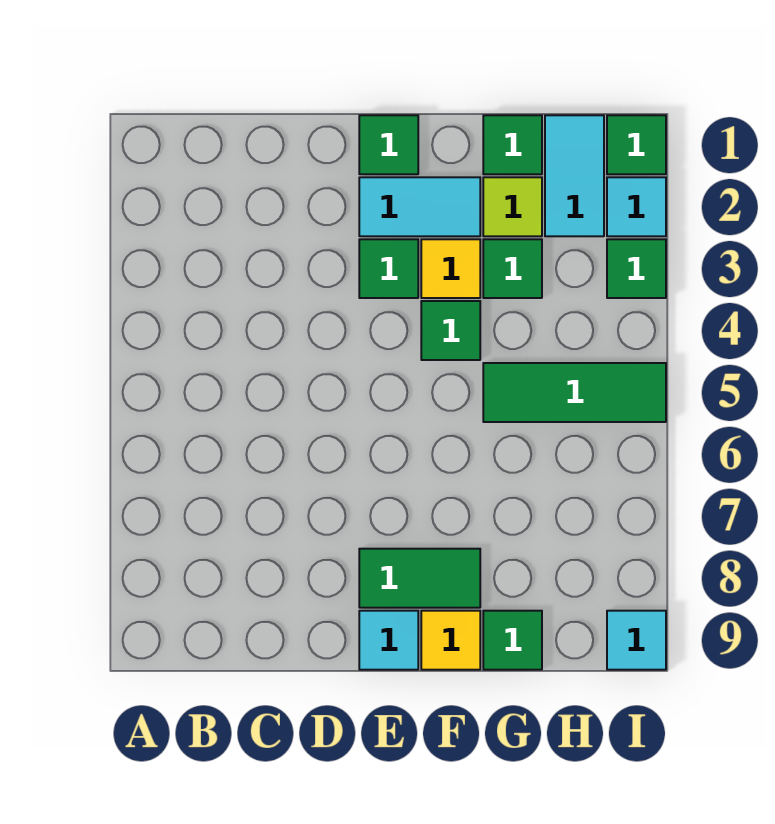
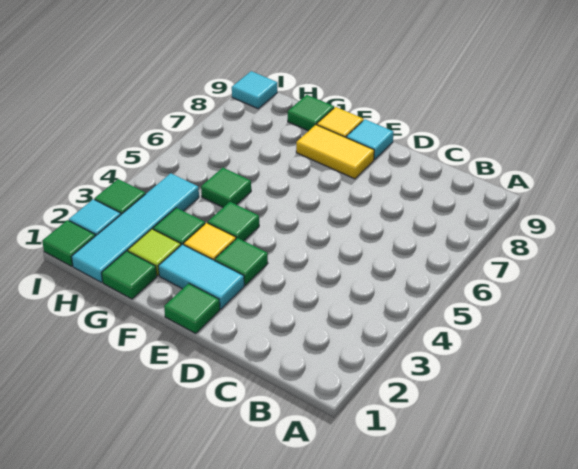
green 1x2 tile [359,549,480,608] -> yellow 1x2 tile [296,125,374,179]
green 1x3 tile [483,363,666,422] -> green 1x1 tile [201,168,251,207]
cyan 1x2 tile [545,115,604,236] -> cyan 1x4 tile [72,173,199,283]

